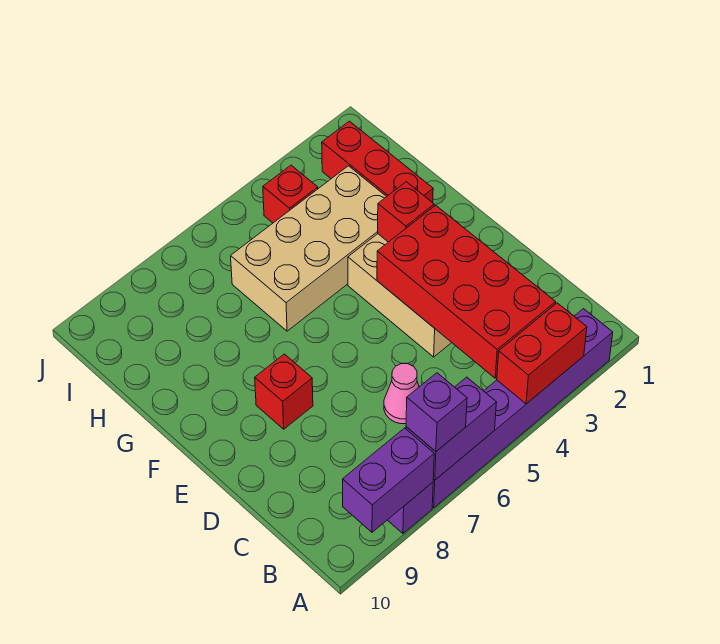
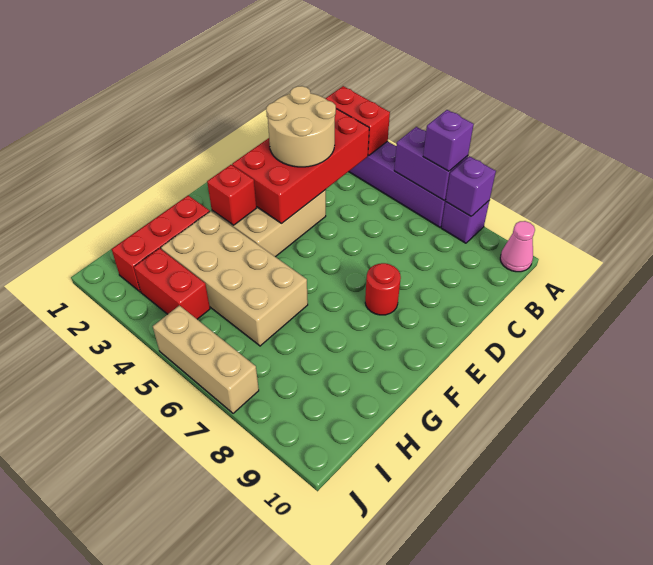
purple 1x2 brick [343,428,434,532] -> purple 1x1 brick [446,156,496,216]
none -> tan 2x2 round brick [266,86,336,167]
pink 1x1 cone [384,364,419,424] -> pink 1x1 cone moved to [500,221,535,272]
red 1x1 brick [255,354,313,429] -> red 1x1 round brick [365,263,401,315]
red 1x1 brick [263,165,318,223] -> red 1x2 brick [134,248,210,319]
none -> tan 1x3 brick [153,305,259,413]

